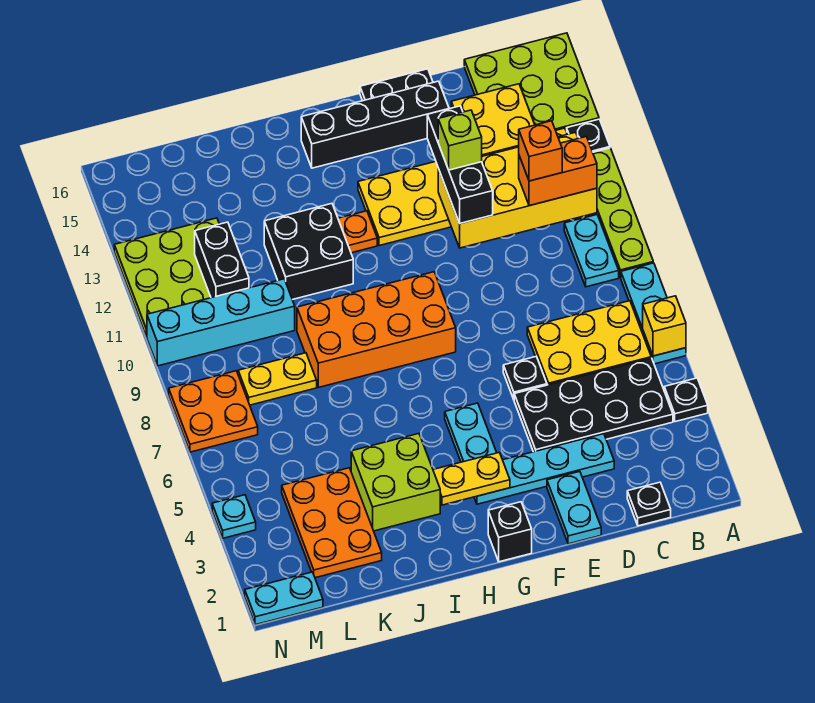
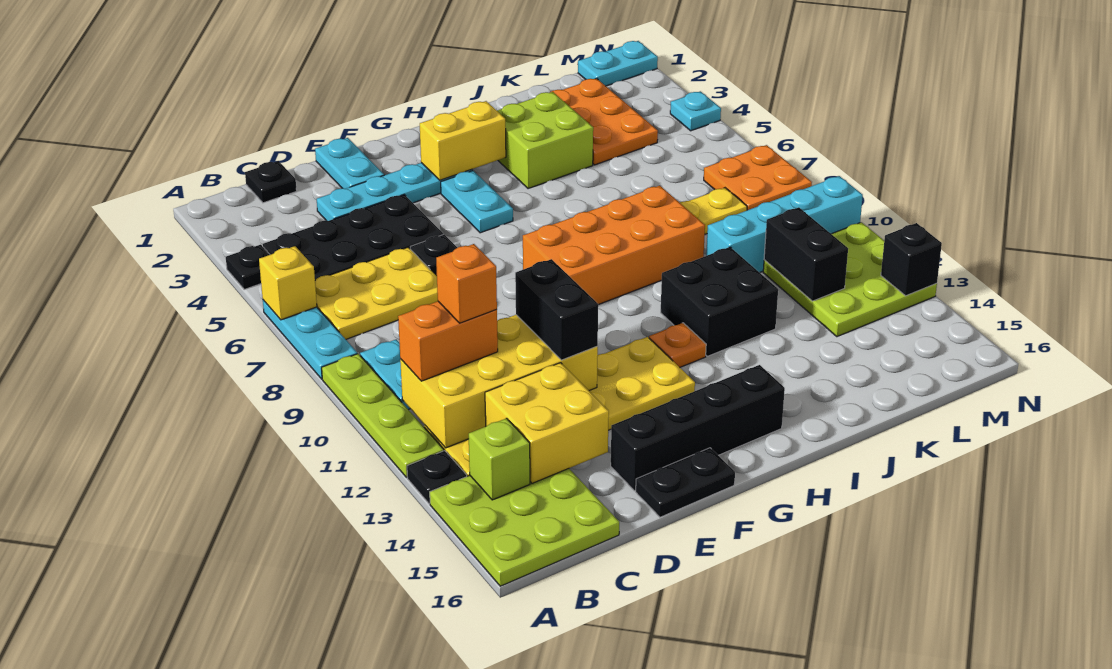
black 1x3 brick [427,106,493,223] -> black 1x2 brick [515,259,598,360]
lime 1x1 brick [438,110,482,170] -> lime 1x1 brick moved to [469,418,530,500]
black 1x1 brick [488,502,532,562] -> black 1x1 brick moved to [881,223,942,296]
yellow 1x2 plate [433,453,510,505] -> yellow 1x2 brick [420,101,506,180]

